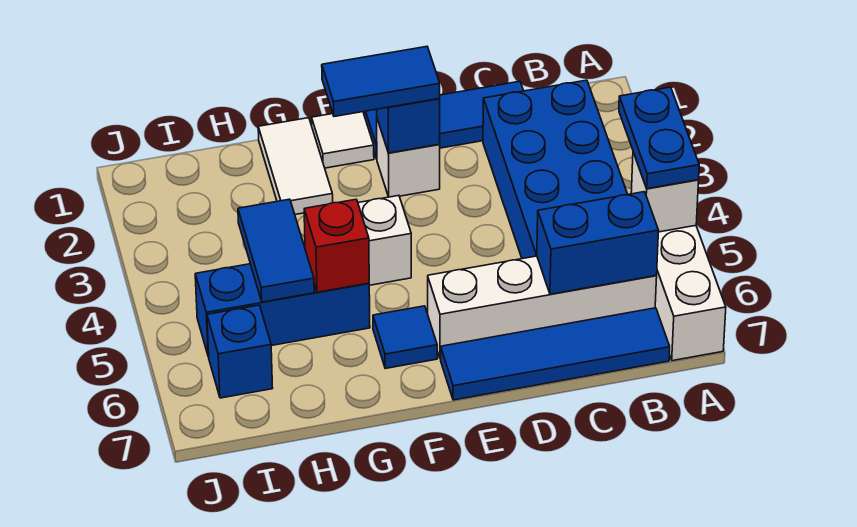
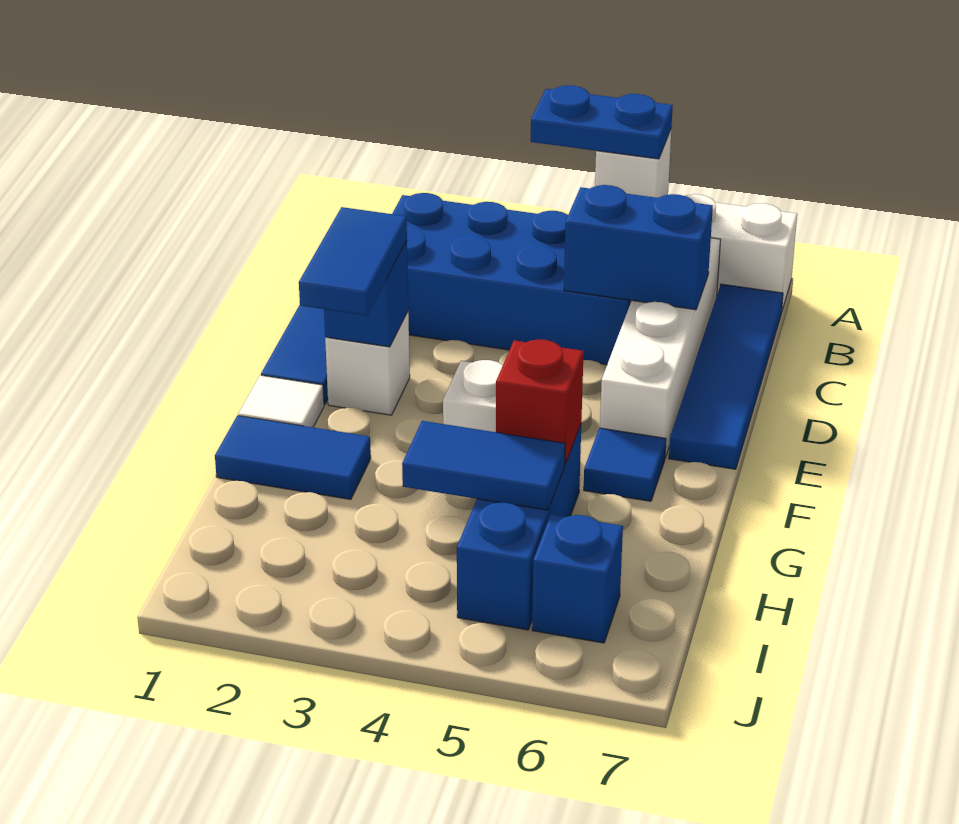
blue 1x2 brick [537,192,659,294] -> blue 1x2 brick turned to [564,185,713,310]
white 1x2 tile [258,118,333,214] -> blue 1x2 tile [215,415,371,499]

